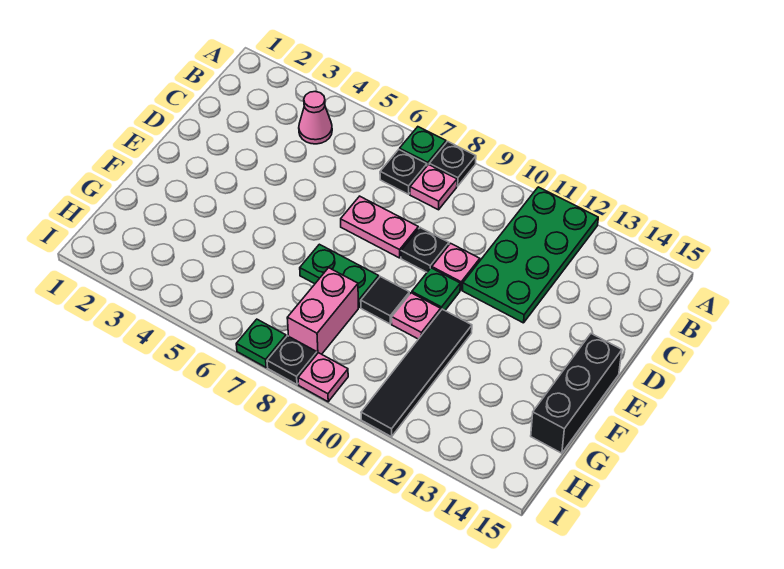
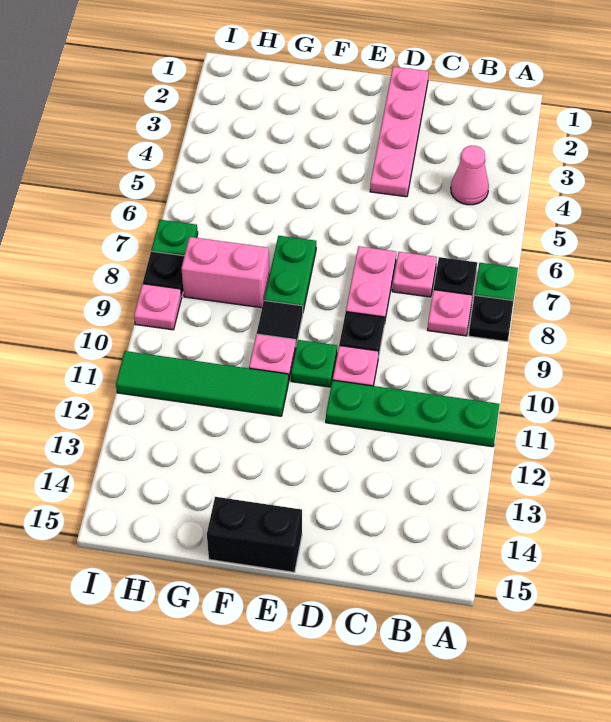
green 2x4 plate [463,187,598,323] -> green 1x4 plate [326,380,500,447]
none -> pink 1x1 plate [392,252,437,297]
none -> pink 1x4 plate [370,67,429,197]
black 1x3 brick [531,334,622,453] -> black 1x2 brick [207,497,302,572]
black 1x4 tile [361,309,472,437] -> green 1x4 tile [116,351,289,416]

